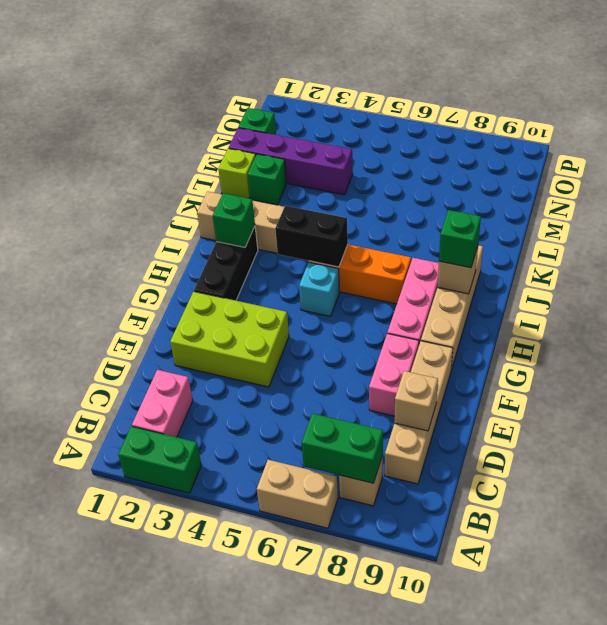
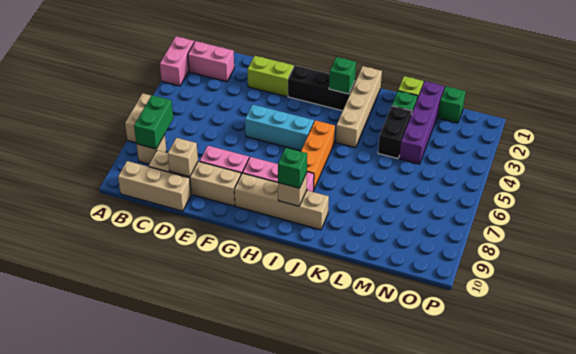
green 1x2 brick [118,426,201,493] -> pink 1x2 brick [160,36,194,86]
none -> tan 1x3 brick [118,161,191,211]
lime 2x3 brick [170,291,289,387] -> lime 1x2 brick [247,56,294,97]
cyan 1x1 brick [299,262,339,316] -> cyan 1x3 brick [245,104,314,151]
black 1x2 brick [275,206,348,267] -> black 1x2 brick moved to [378,106,412,158]

